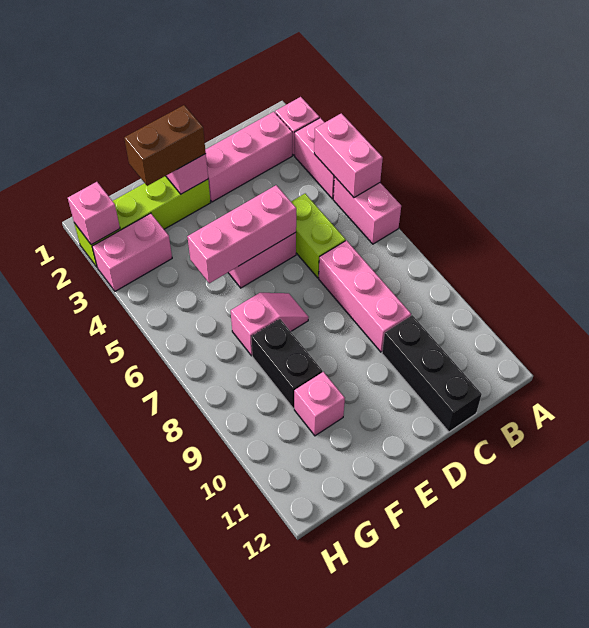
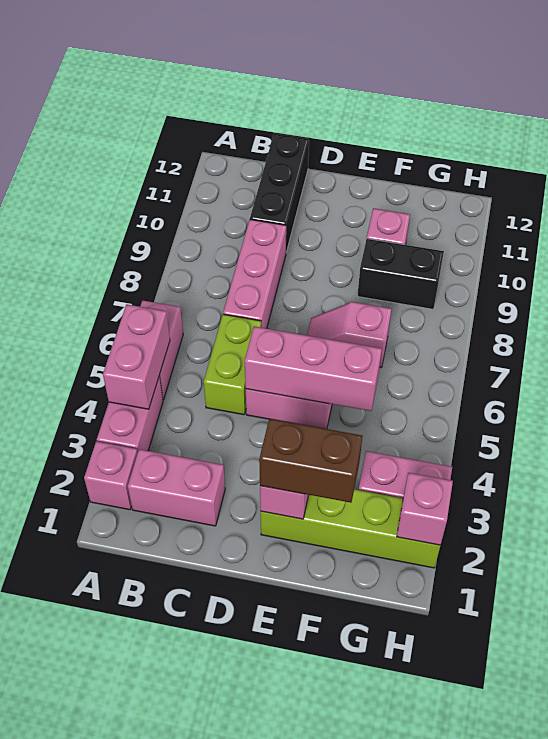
pink 1x3 brick [205,112,292,202] -> pink 1x2 brick [128,449,225,526]
black 1x2 brick [251,319,322,408] -> black 1x2 brick turned to [358,239,444,309]

